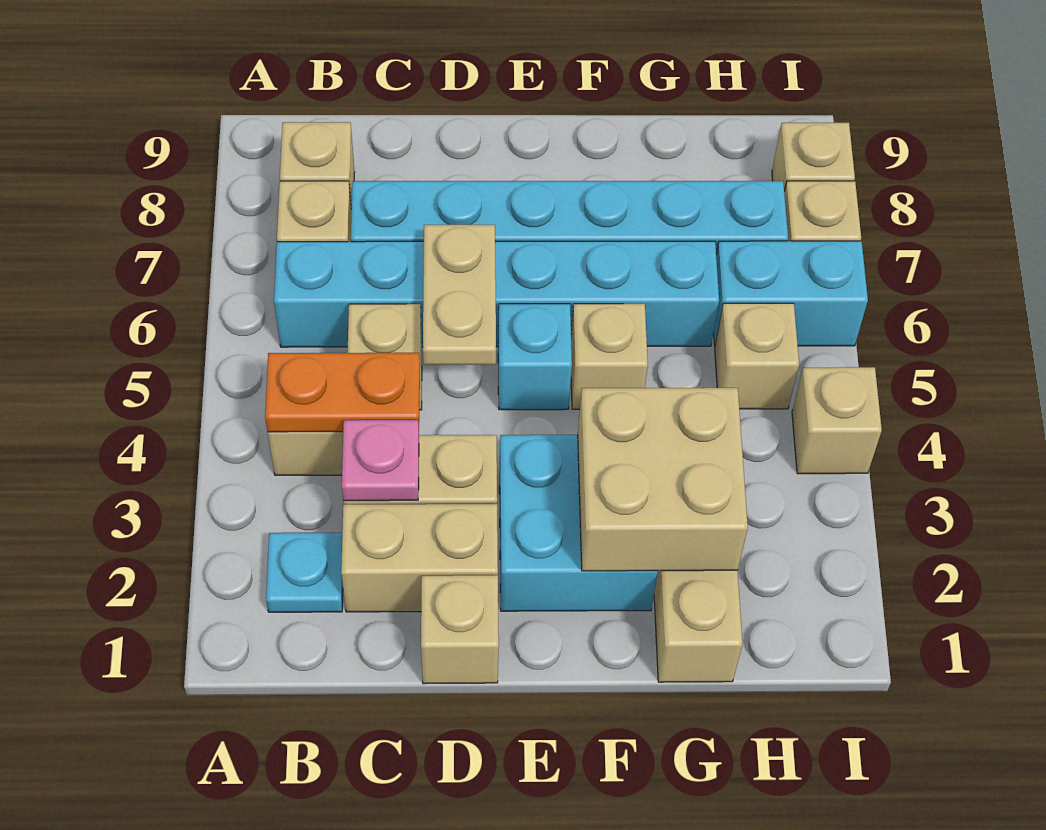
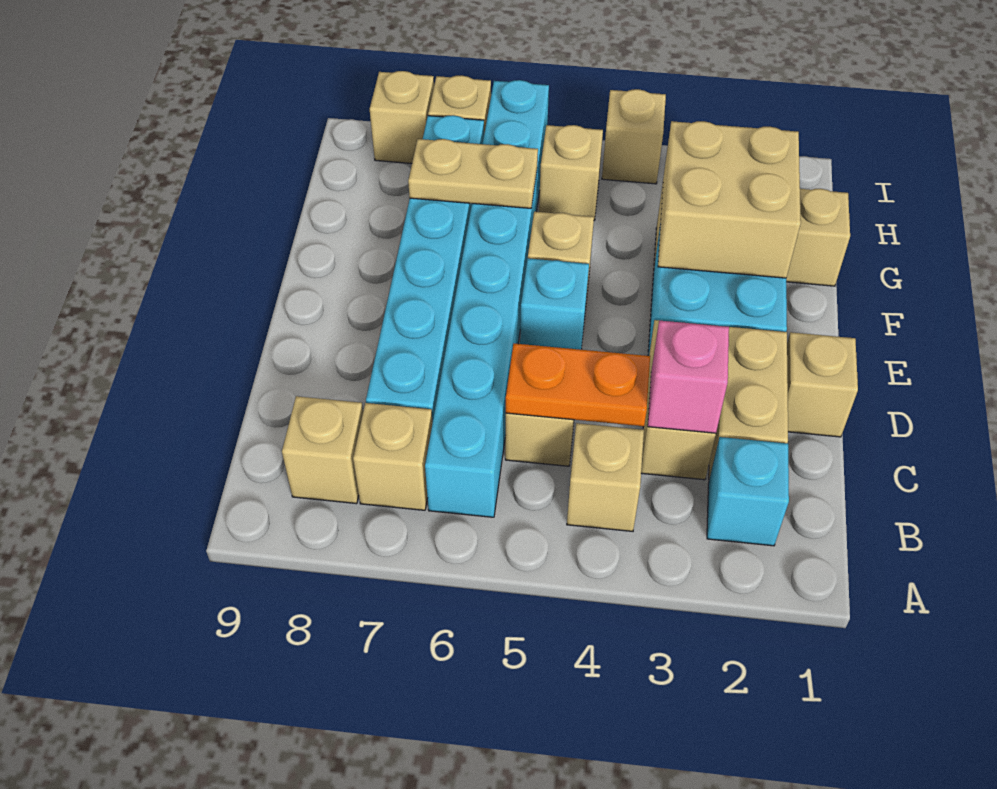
cyan 1x1 plate [266,533,343,612] -> cyan 1x1 brick [707,437,789,546]
orange 1x2 plate [265,353,420,432] -> orange 1x2 plate turned to [506,344,650,426]
pink 1x1 plate [342,420,419,501] -> pink 1x1 brick [648,321,729,433]
tan 1x2 plate [423,225,496,365] -> tan 1x2 plate moved to [408,139,538,208]

